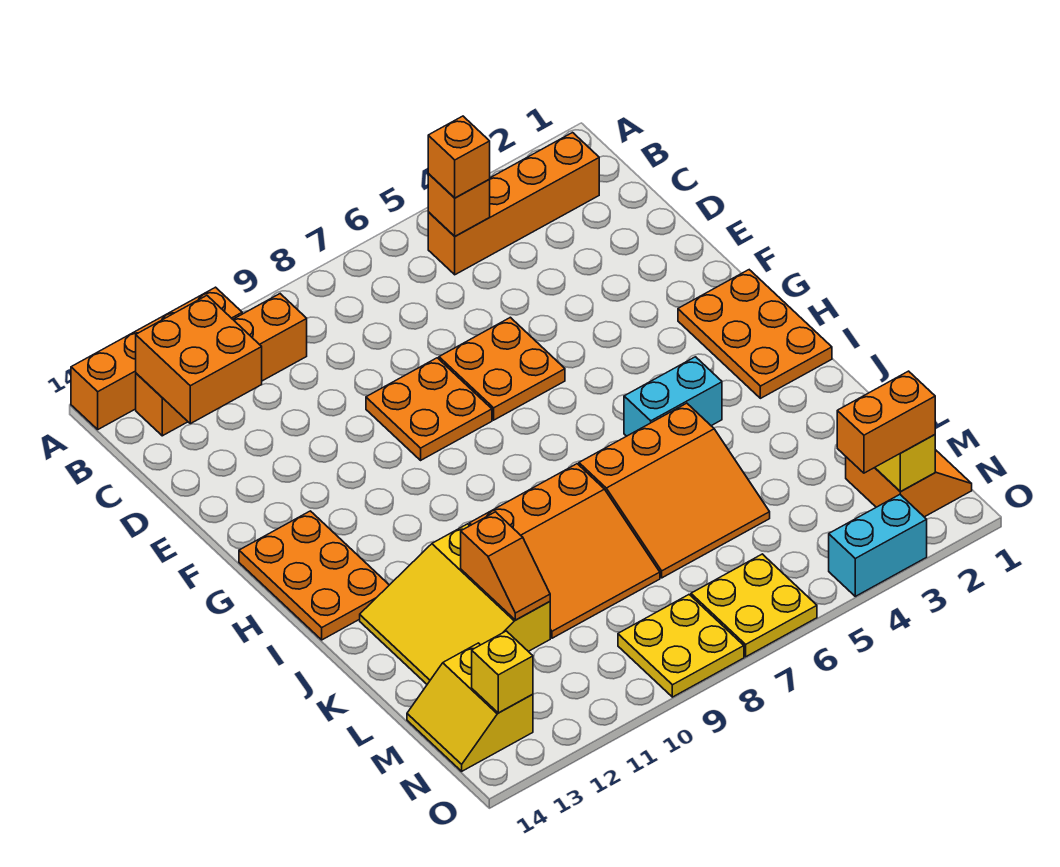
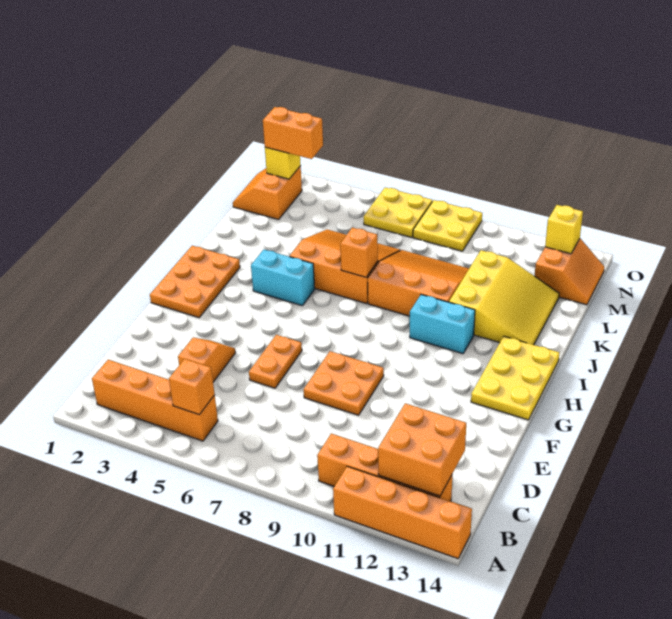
orange 1x1 brick [428,116,490,198] -> orange 1x1 brick moved to [340,228,378,277]
orange 2x2 plate [439,317,565,420] -> orange 1x2 plate [249,335,302,388]
orange 2x3 plate [239,511,389,640] -> yellow 2x3 plate [471,336,559,420]
orange 1x2 slope [461,512,550,620] -> orange 1x2 slope moved to [178,338,235,382]
yellow 2x2 slope [407,643,533,771] -> orange 2x2 slope [535,239,604,305]
cyan 1x2 brick [829,495,927,596] -> cyan 1x2 brick moved to [410,294,475,354]

